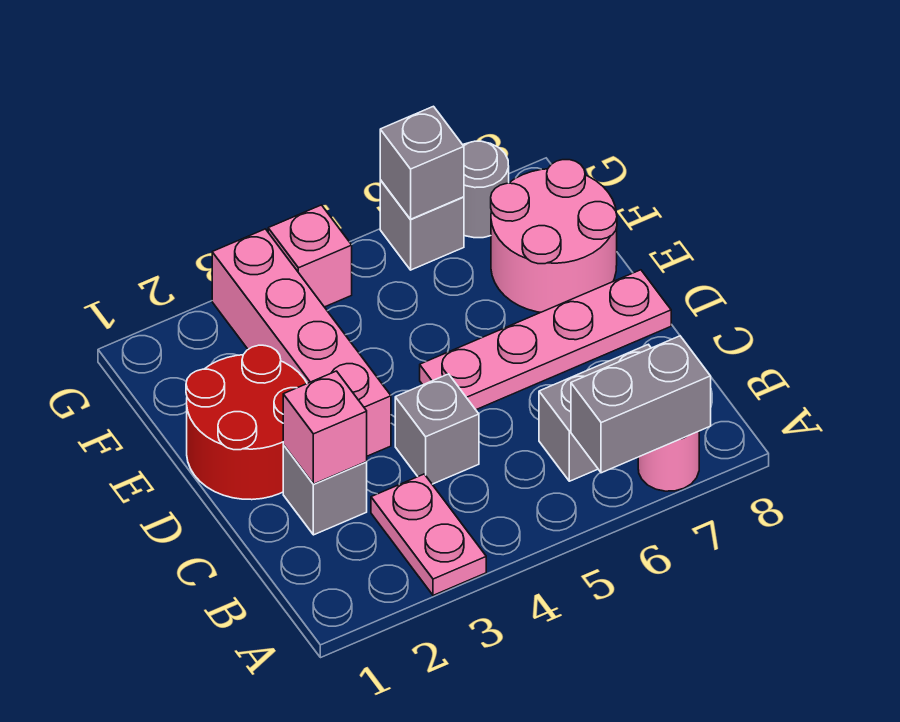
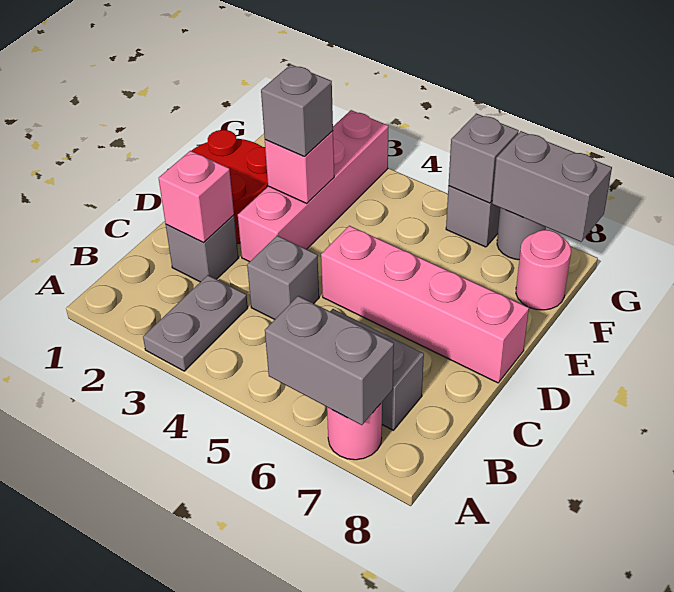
pink 1x2 plate [371,474,486,595] -> grey 1x2 plate [143,275,248,371]
pink 1x4 plate [420,270,671,410] -> pink 1x4 brick [321,226,529,383]
none -> grey 1x1 brick [261,65,333,157]
pink 2x2 round brick [491,160,617,312] -> pink 1x1 round brick [516,230,571,310]
pink 1x1 brick [268,205,352,307] -> pink 1x1 brick moved to [265,131,334,203]
none -> grey 1x2 brick [492,131,612,242]

